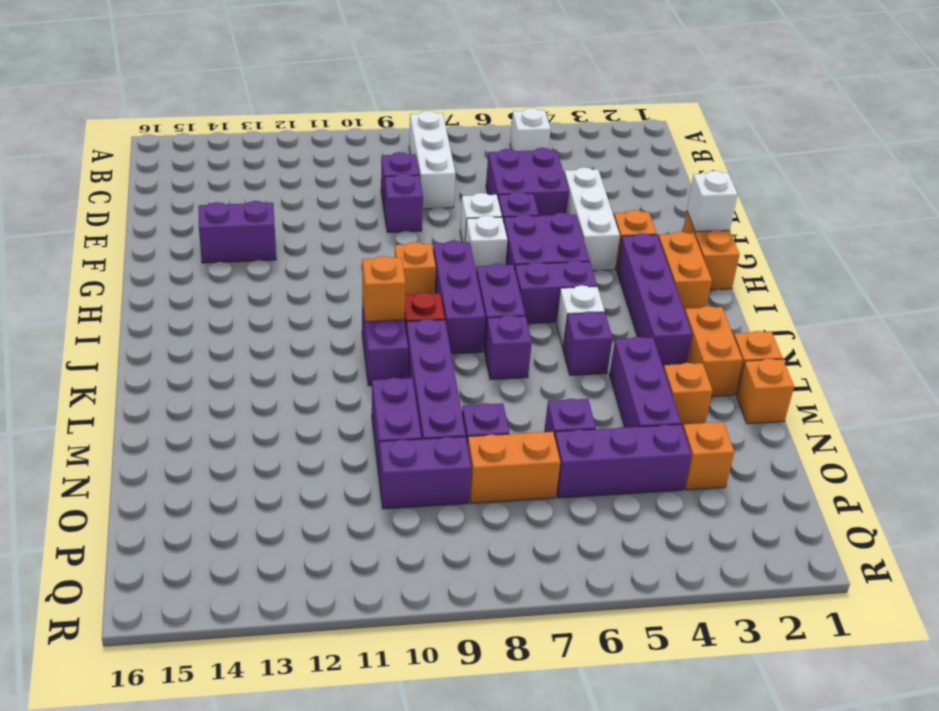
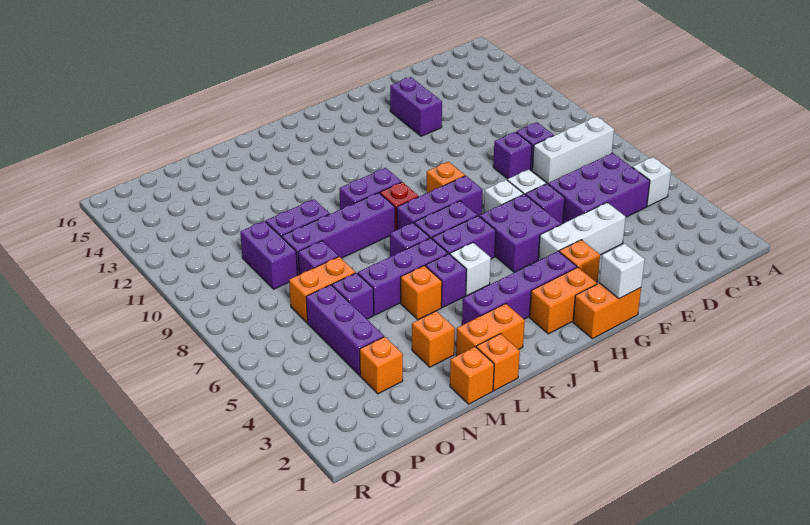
purple 2x2 brick [486,148,569,216] -> purple 2x3 brick [548,153,650,223]
purple 1x2 brick [515,260,597,324] -> purple 1x2 brick turned to [432,216,496,259]
orange 1x1 brick [362,256,405,322] -> orange 1x1 brick moved to [401,266,442,320]
purple 1x3 brick [609,337,681,428] -> purple 1x3 brick moved to [358,238,448,315]
orange 1x2 brick [467,432,560,503] -> orange 1x2 brick turned to [289,257,356,322]

